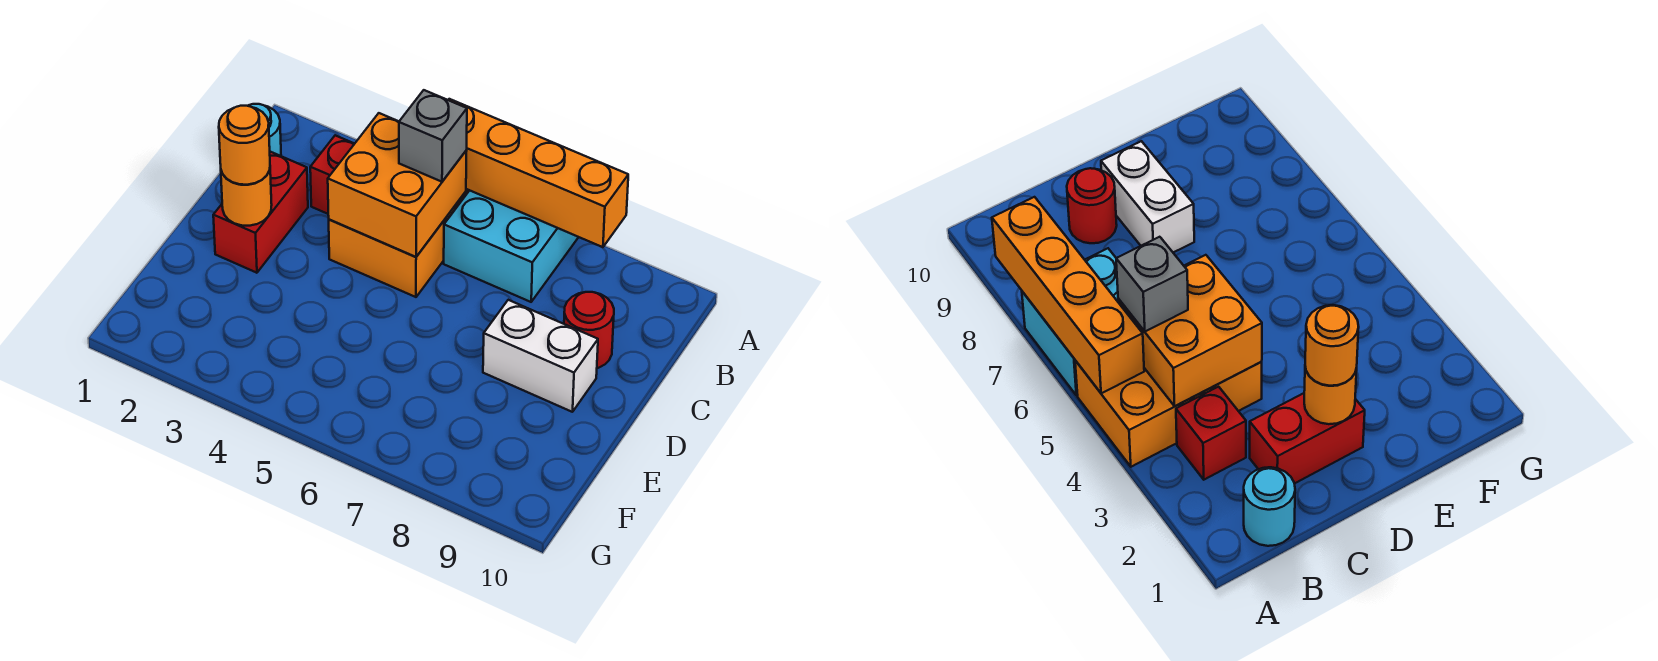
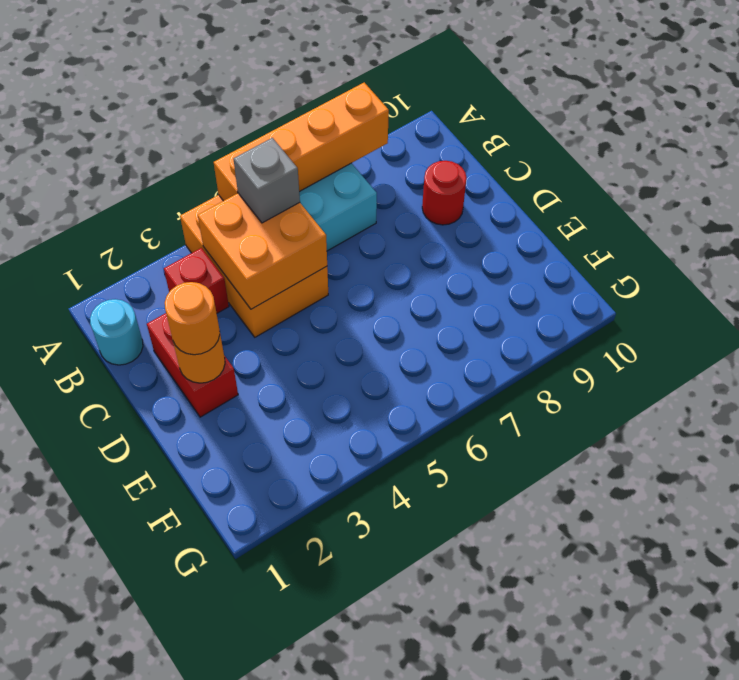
white 1x2 brick [483,300,598,412] -> none

